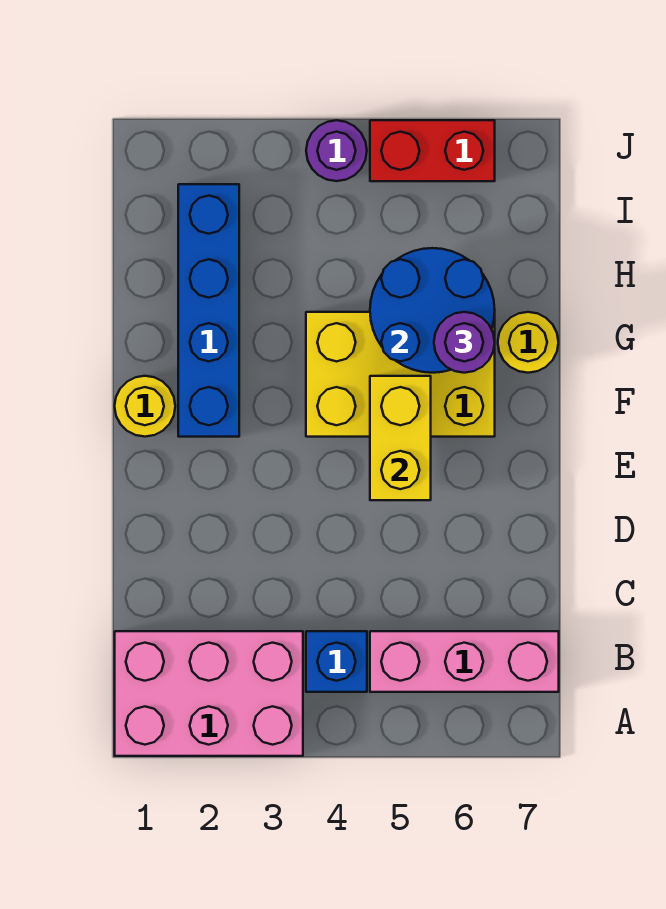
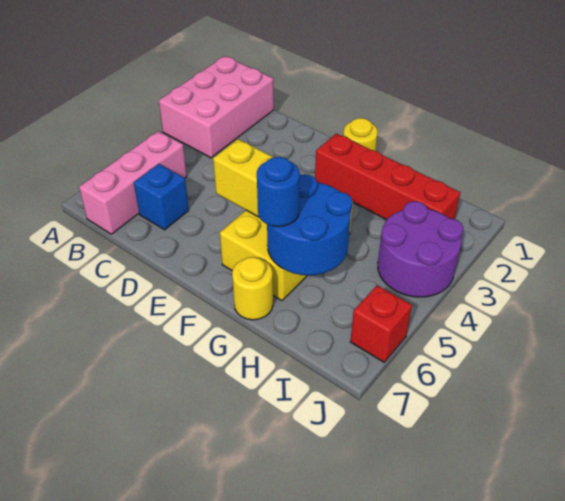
blue 1x1 brick [306,631,367,692] -> blue 1x1 brick moved to [134,164,189,230]
blue 1x4 brick [178,184,239,437] -> red 1x4 brick [315,133,460,220]
purple 1x1 round brick [434,312,495,373] -> blue 1x1 round brick [257,157,300,227]
purple 1x1 round brick [306,120,367,181] -> purple 2x2 round brick [378,201,463,297]
red 1x2 brick [370,120,495,181] -> red 1x1 brick [350,285,412,362]

